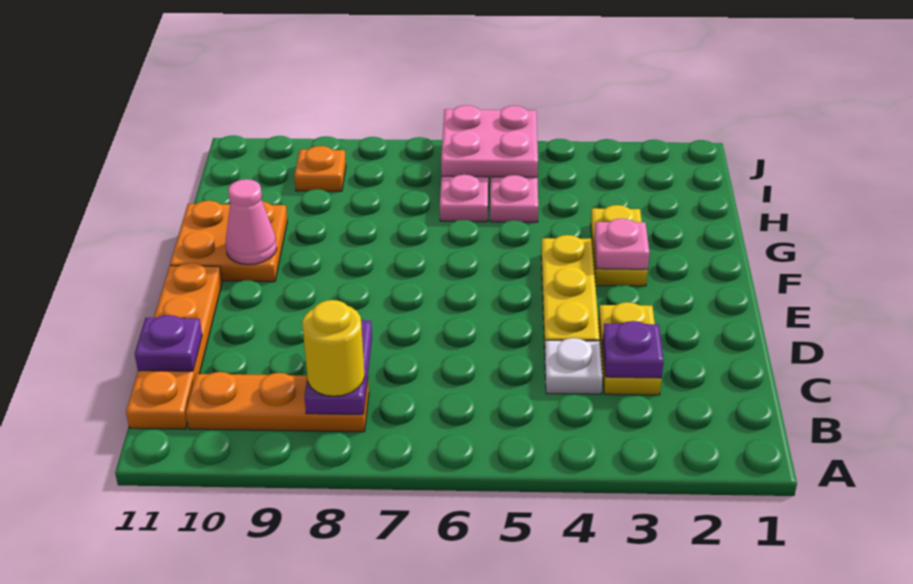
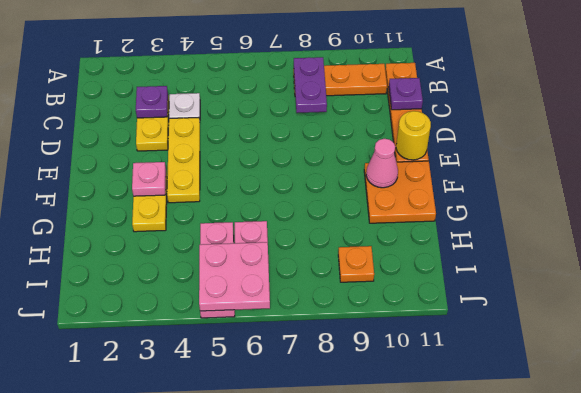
yellow 1x1 round brick [302,300,365,396] -> yellow 1x1 round brick moved to [396,111,431,160]

